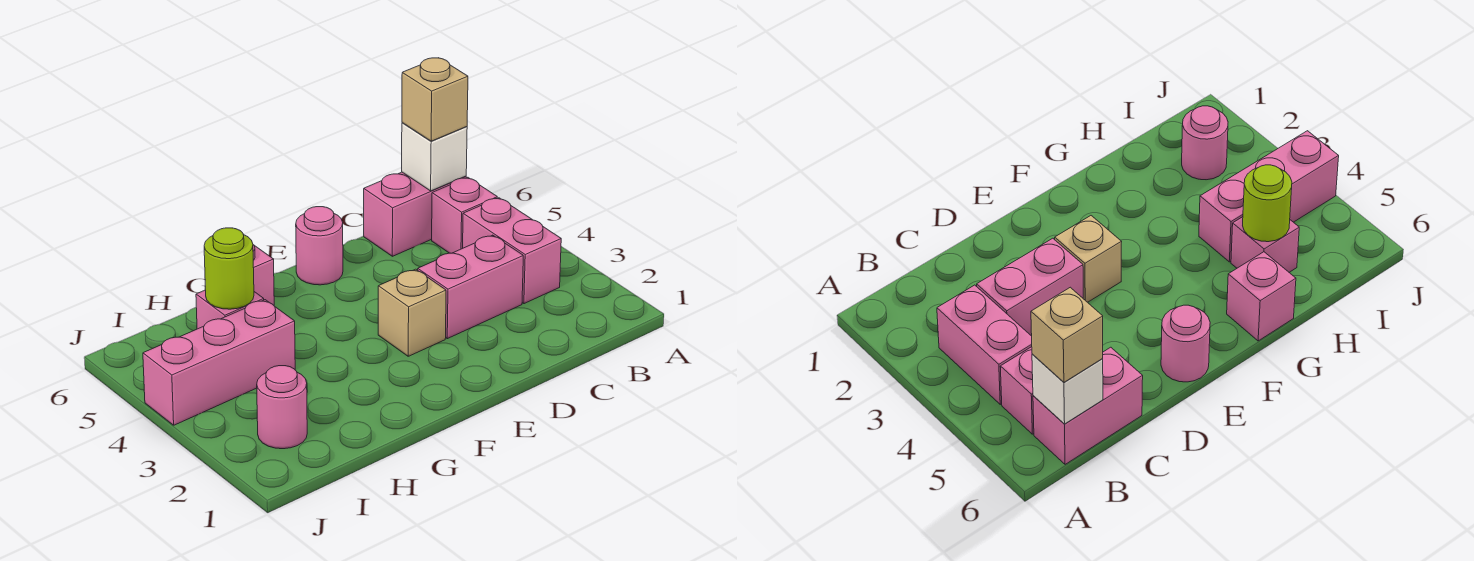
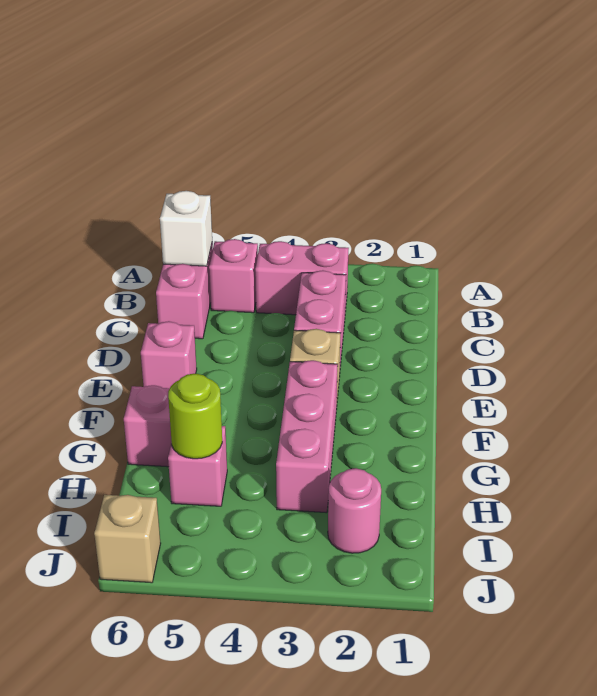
tan 1x1 brick [402,58,468,141] -> tan 1x1 brick moved to [94,495,161,583]
pink 1x1 round brick [296,207,343,285] -> pink 1x1 brick [141,321,197,388]
pink 1x3 brick [143,300,295,425] -> pink 1x3 brick moved to [276,360,338,513]

